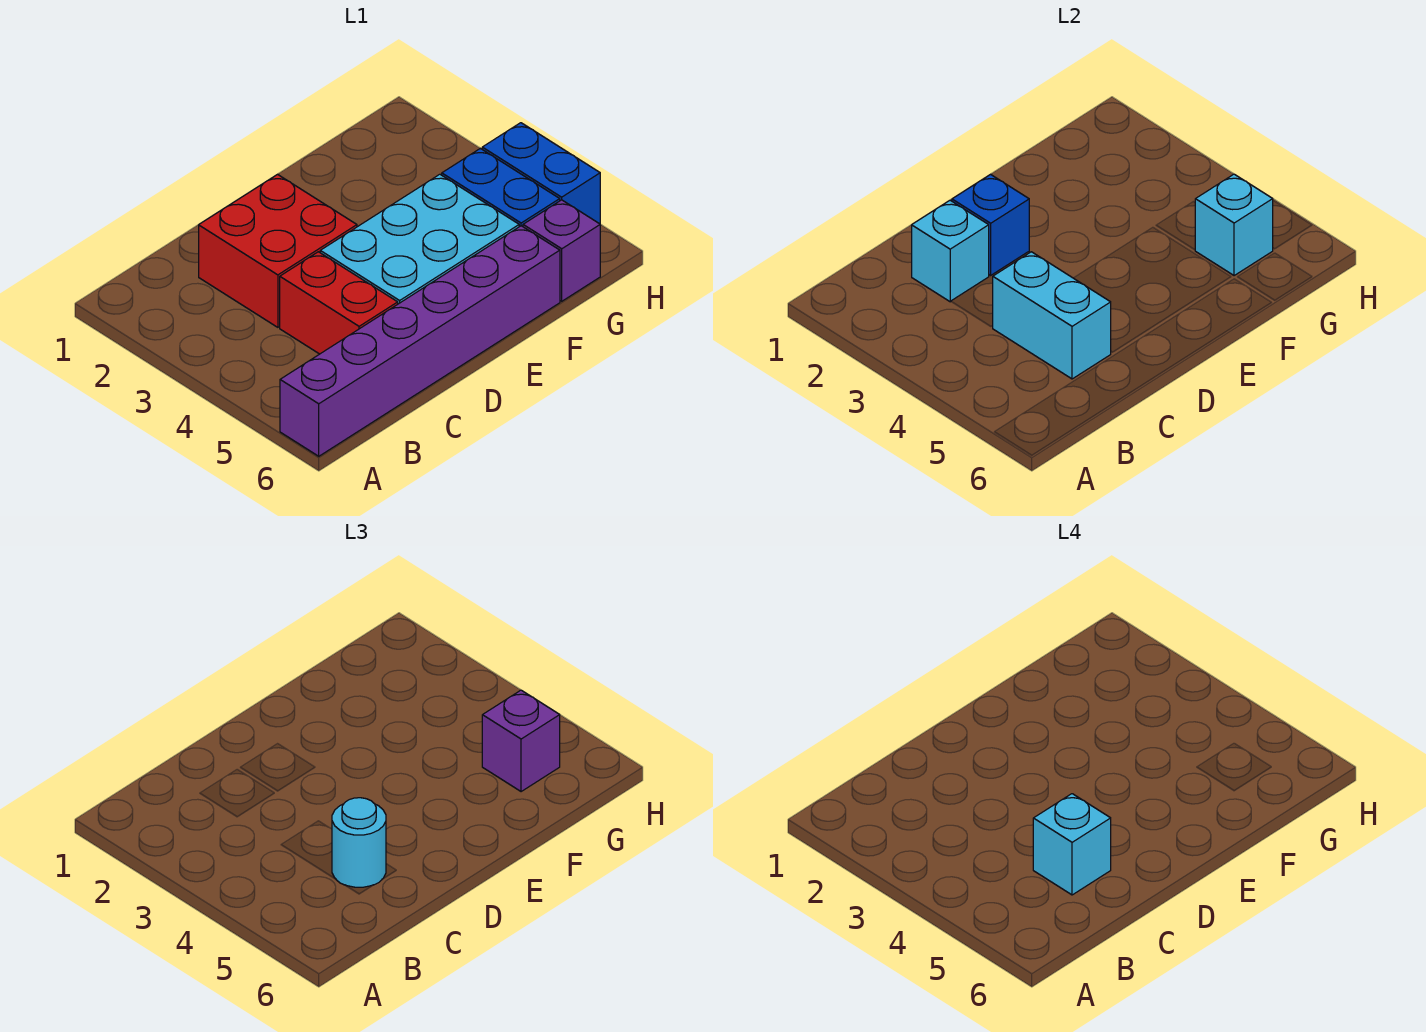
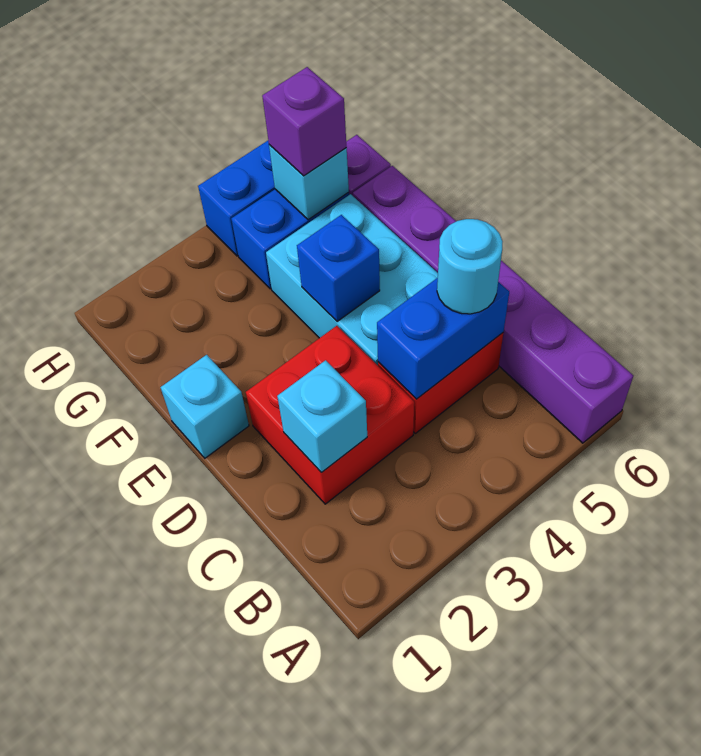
cyan 1x2 brick [992,252,1111,379] -> blue 1x2 brick [377,278,509,399]
cyan 1x1 brick [1033,794,1111,895] -> cyan 1x1 brick moved to [161,355,249,458]
blue 1x1 brick [952,174,1029,275] -> blue 1x1 brick moved to [297,215,380,321]

